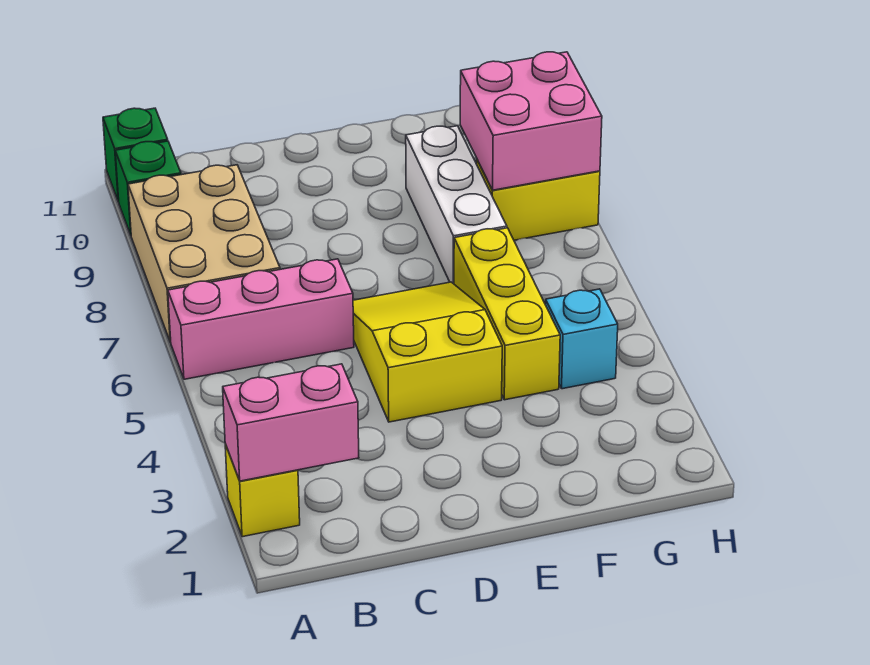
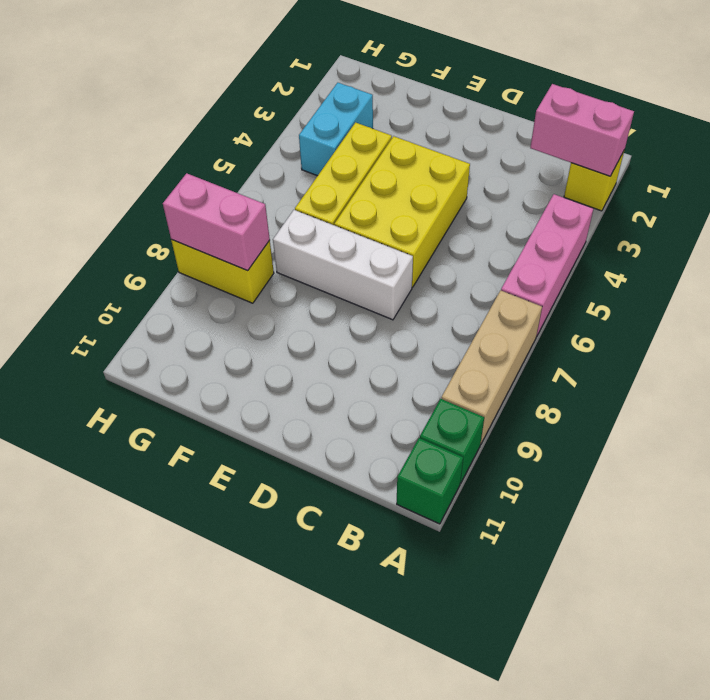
pink 1x3 brick [168,259,354,379] -> pink 1x3 brick turned to [501,194,594,337]
tan 2x3 brick [128,165,280,342] -> tan 1x3 brick [441,290,542,444]
yellow 2x3 slope [353,282,502,422] -> yellow 2x3 brick [334,136,470,287]
white 1x3 brick [406,126,507,284] -> white 1x3 brick turned to [273,210,413,320]
cyan 1x1 brick [546,289,618,389] -> cyan 1x2 brick [299,83,373,176]
pink 2x2 brick [460,52,602,190] -> pink 1x2 brick [163,173,270,271]

